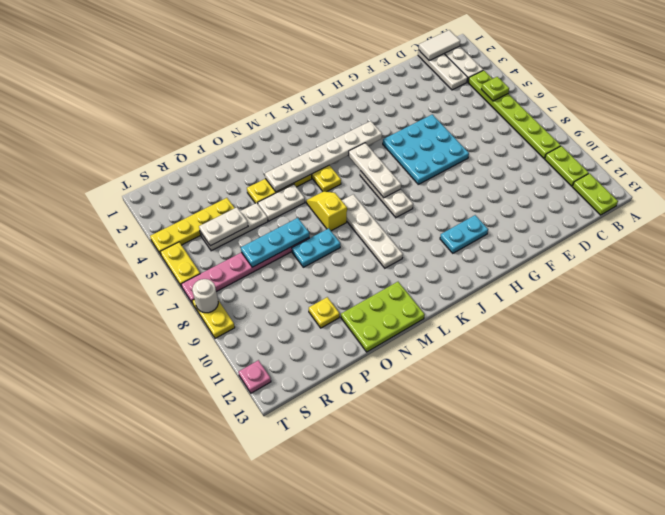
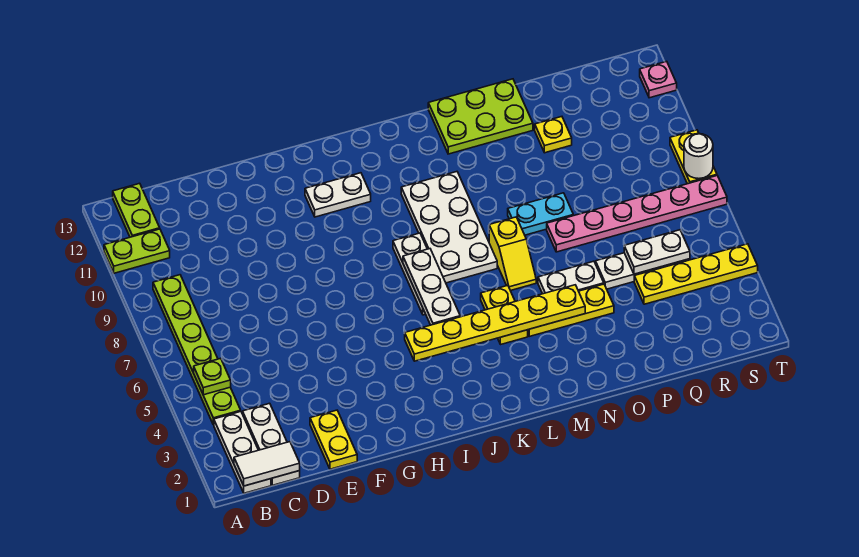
lime 1x2 plate [545,146,589,186] -> lime 1x2 plate turned to [104,229,170,273]
cyan 3x3 plate [383,114,469,184] -> none
cyan 1x2 plate [440,215,488,253] -> white 1x2 plate [305,173,371,217]
white 1x6 plate [265,121,382,192] -> yellow 1x6 plate [405,285,585,361]
white 1x4 plate [341,194,403,268] -> white 2x4 plate [401,172,497,283]
cyan 1x3 plate [241,218,309,267] -> none
yellow 1x2 plate [160,242,200,287] -> yellow 1x2 plate moved to [310,410,357,469]

